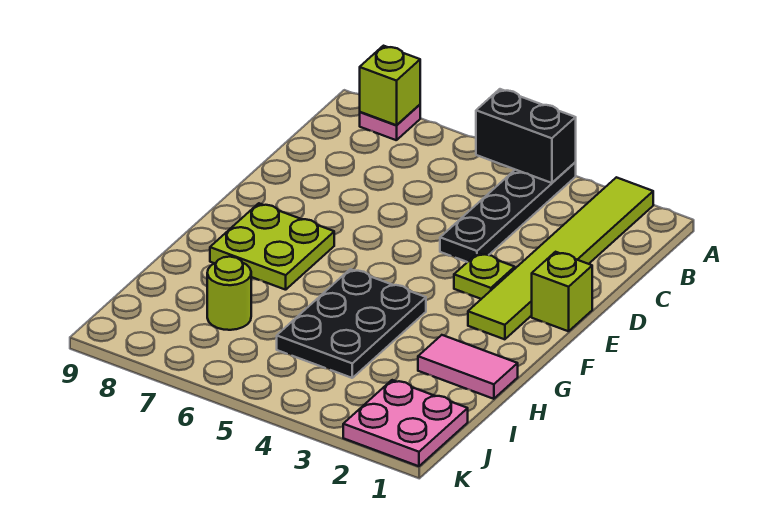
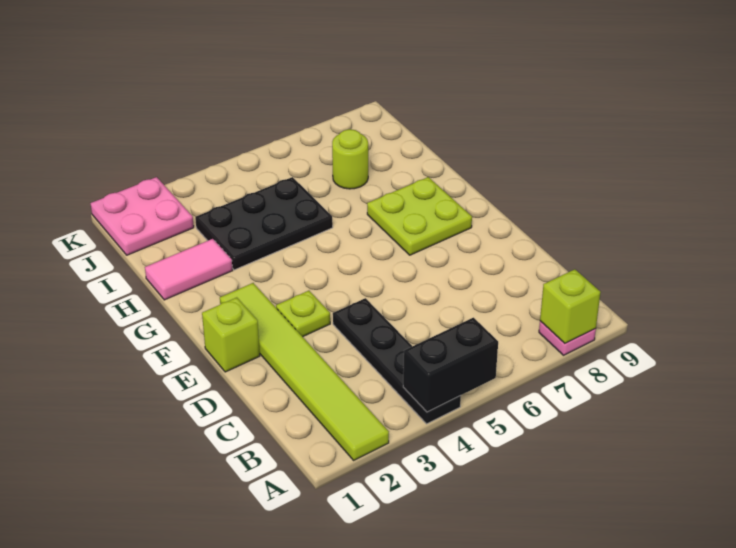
black 2x3 plate [277,269,426,378] -> black 2x3 plate turned to [195,177,333,270]

